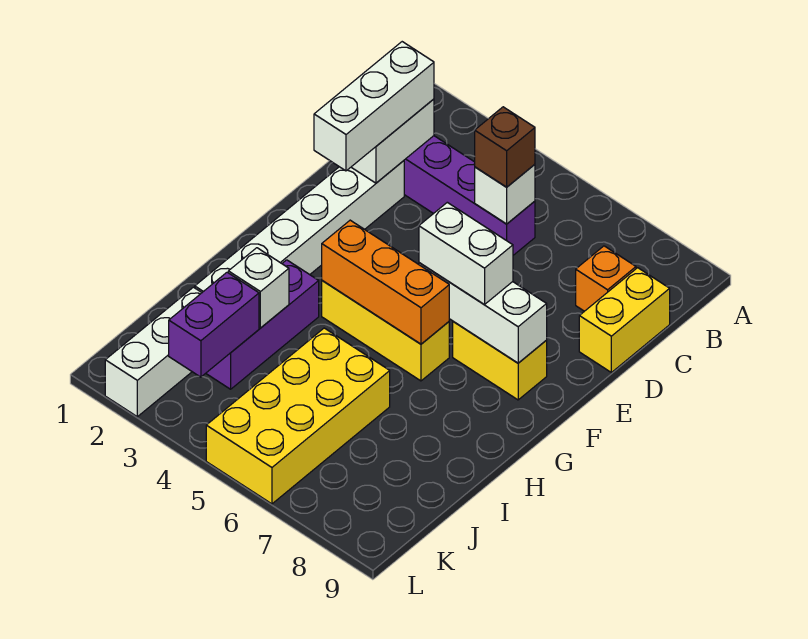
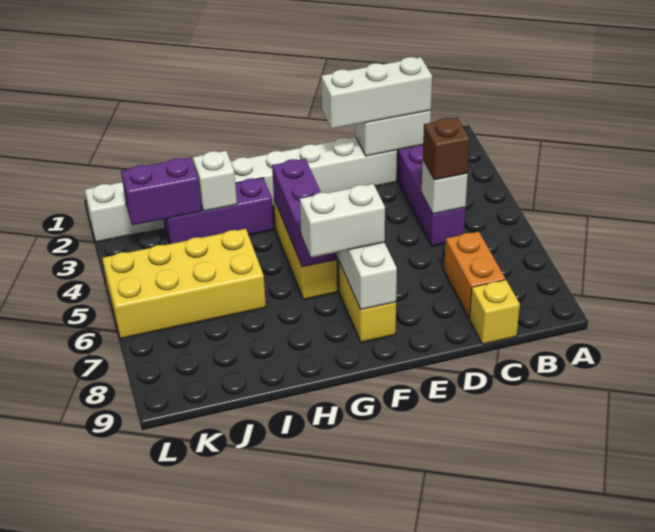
orange 1x1 brick [576,246,636,311] -> orange 1x2 brick [444,232,505,318]
yellow 1x2 brick [579,268,670,372] -> yellow 1x1 brick [470,280,520,344]
white 1x2 brick [419,202,513,304] -> white 1x2 brick turned to [300,184,385,258]
orange 1x3 brick [322,220,449,344] -> purple 1x3 brick [272,159,337,267]

